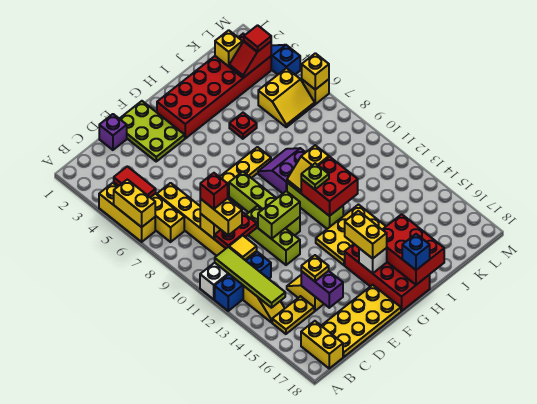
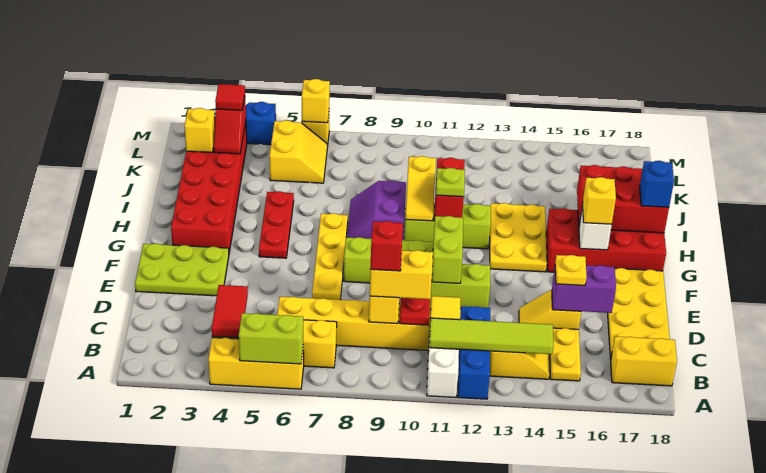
yellow 1x2 brick [114,179,155,227] -> lime 1x2 brick [239,313,303,364]
red 1x2 tile [114,166,156,198] -> red 1x2 tile turned to [212,285,248,338]
purple 1x1 brick [99,114,127,150] -> none
yellow 1x2 brick [345,211,387,259] -> yellow 1x1 brick [582,177,616,224]
red 2x2 brick [301,157,358,216] -> red 1x2 brick [434,158,465,221]
red 1x1 plate [229,113,257,139] -> red 1x3 plate [259,191,294,258]

